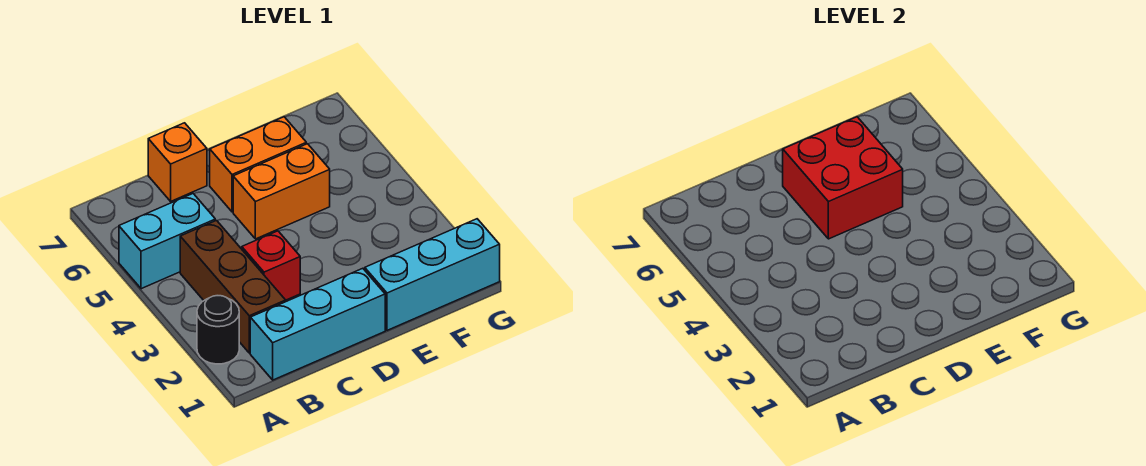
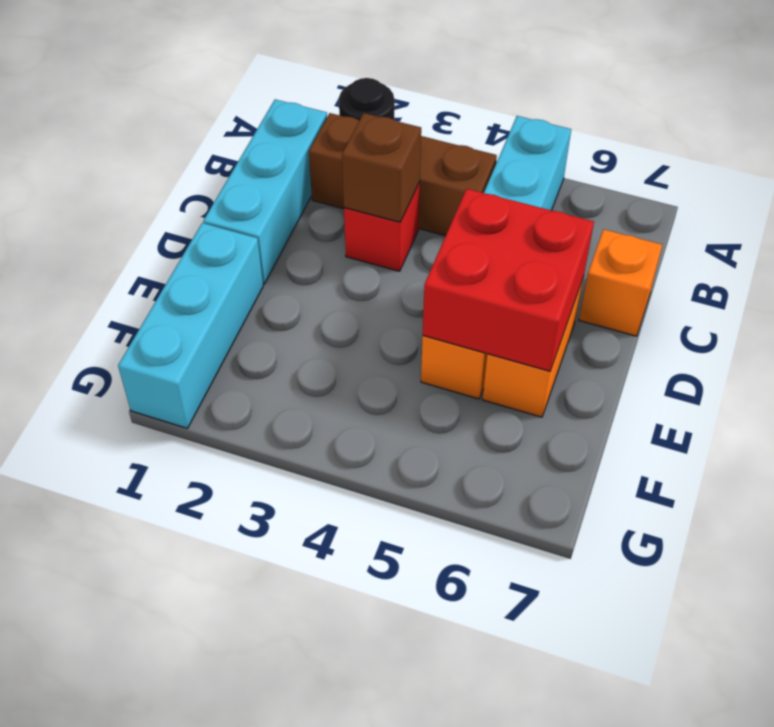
none -> brown 1x1 brick [342,113,421,222]

